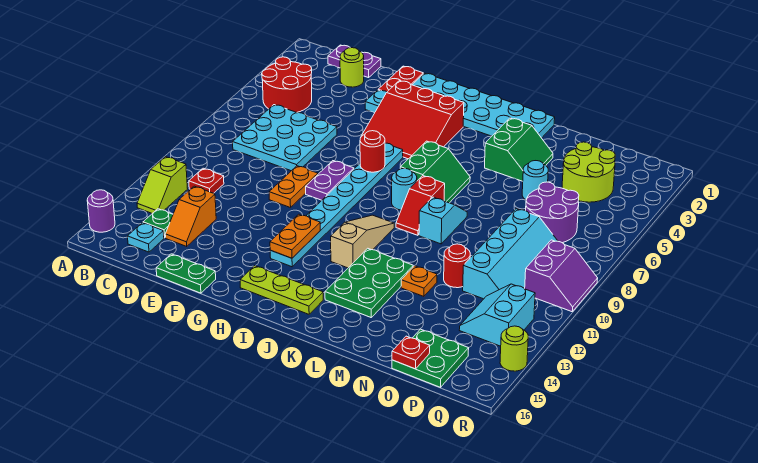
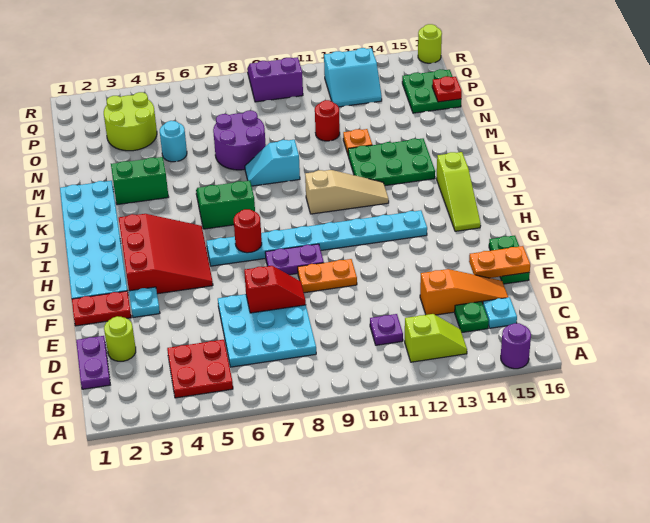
red 2x2 round brick [262,57,312,112] -> red 2x2 plate [167,340,233,398]
red 1x1 plate [189,168,224,193] -> purple 1x1 plate [370,314,403,345]
orange 1x2 slope [165,186,216,246] -> orange 1x3 slope [420,269,508,315]
orange 1x2 plate [270,214,320,258] -> orange 1x2 plate moved to [469,246,530,278]
lime 1x3 plate [240,266,323,314] -> lime 1x3 slope [437,152,481,231]
cyan 1x1 round brick [392,168,417,210] -> none
tan 1x3 slope [331,215,394,268] -> tan 1x3 slope turned to [305,170,389,214]
red 1x2 slope [396,176,445,235] -> red 1x2 slope moved to [244,266,306,313]
purple 2x2 round brick [526,182,579,243] -> purple 2x2 round brick moved to [213,111,266,170]
cyan 2x4 slope [463,209,557,299] -> none
lime 1x1 round brick [500,326,528,371] -> lime 1x1 round brick moved to [418,24,442,63]

